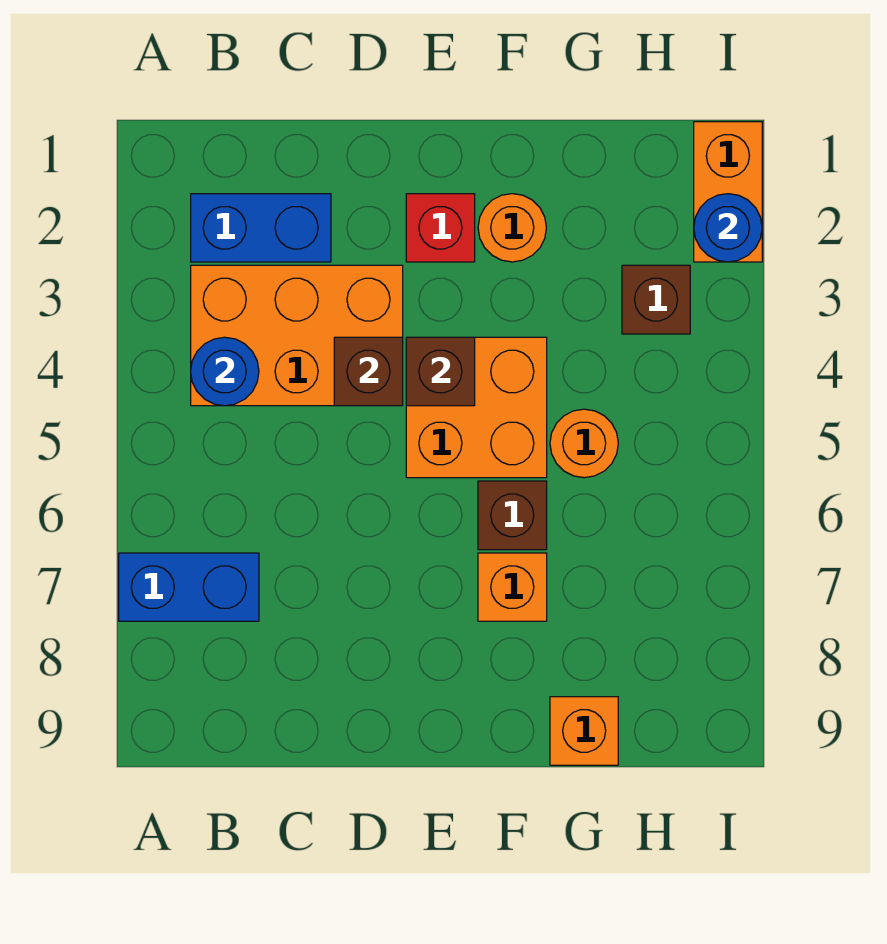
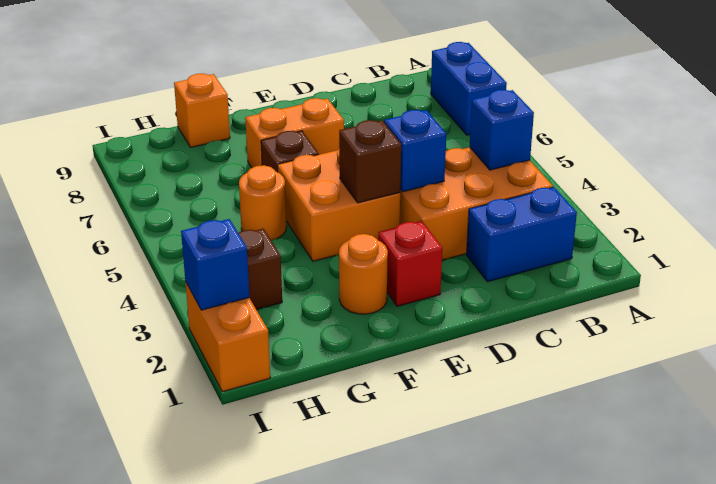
blue 1x2 brick [119,553,259,621] -> blue 1x2 brick turned to [431,42,507,135]
blue 1x1 round brick [191,337,259,406] -> blue 1x1 brick [470,90,534,170]
brown 1x1 brick [334,337,403,406] -> blue 1x1 brick [384,110,446,192]
orange 1x1 brick [478,553,547,621] -> orange 1x2 brick [245,98,344,168]
blue 1x1 round brick [694,194,762,262] -> blue 1x1 brick [181,219,250,310]

